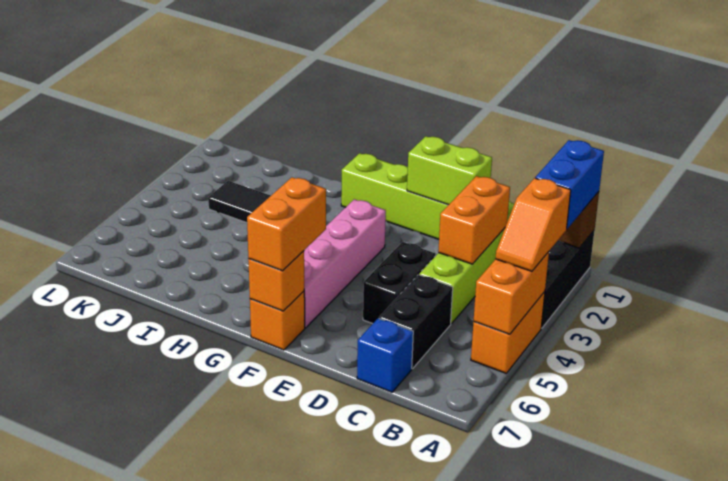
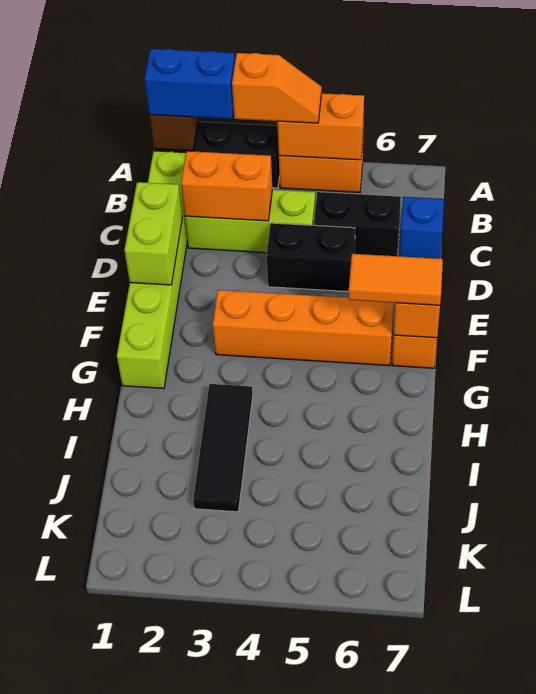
pink 1x4 brick [304,199,386,328] -> orange 1x4 brick [213,290,394,366]
orange 1x2 brick [247,177,326,271] -> orange 1x2 tile [349,254,443,305]

